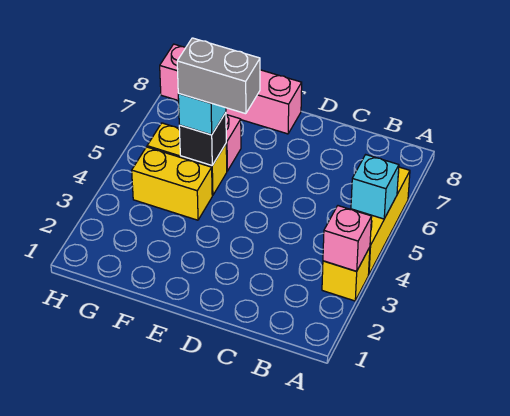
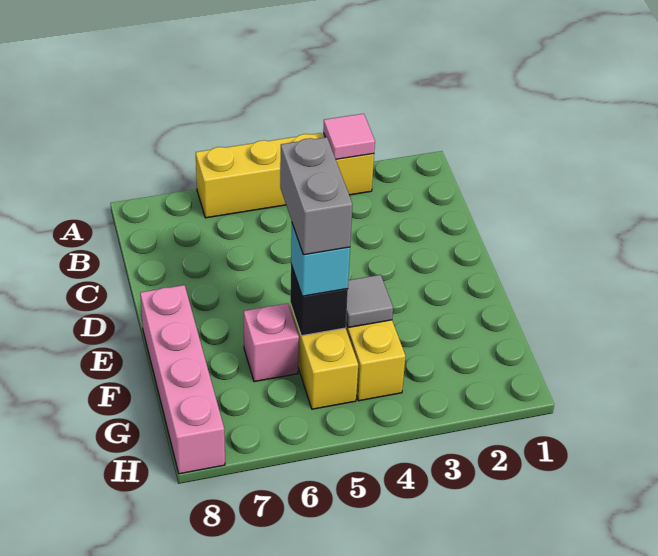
pink 1x1 brick [323,206,372,271] -> pink 1x1 tile [323,114,375,159]
cyan 1x1 brick [351,155,399,219] -> none
none -> grey 1x1 tile [346,275,393,328]

